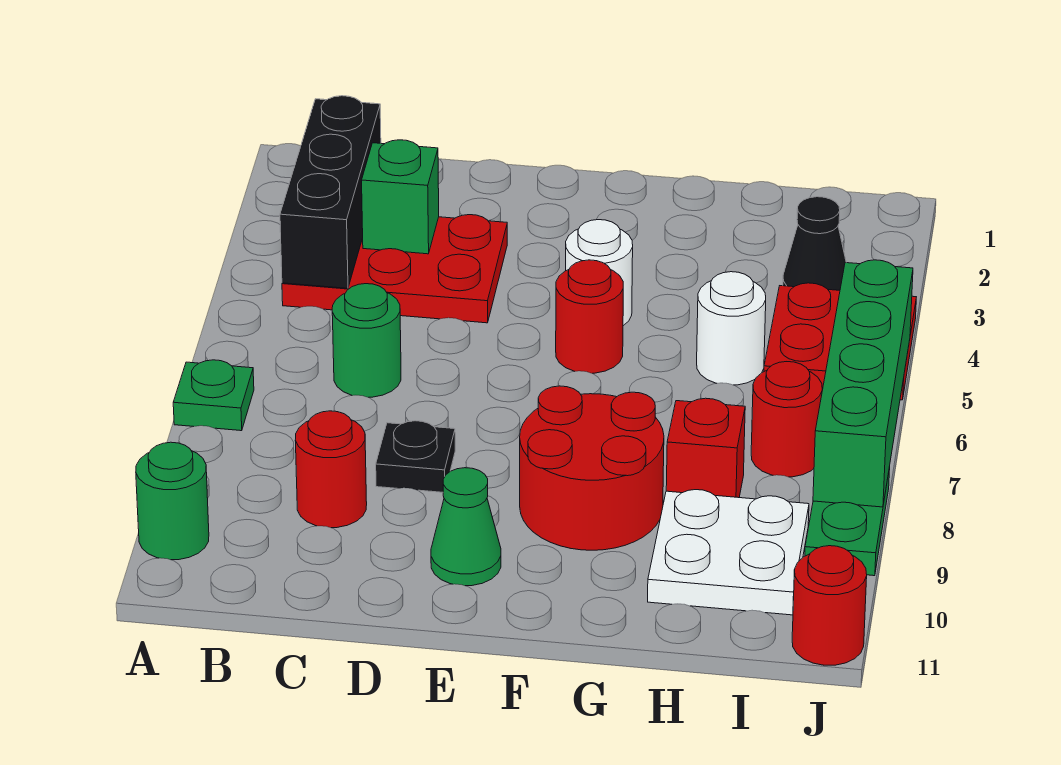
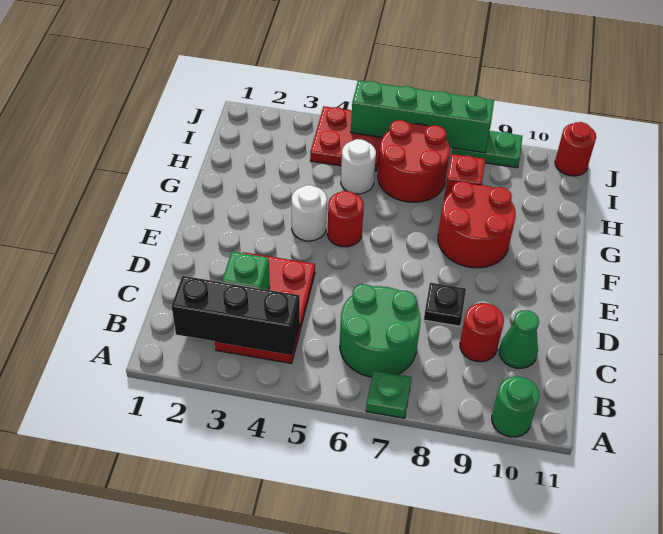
green 1x1 round brick [332,284,401,397] -> green 2x2 round brick [340,284,421,377]
green 1x1 cone [431,468,501,586] -> green 1x1 cone moved to [499,310,539,368]
white 2x2 plate [648,490,809,615] -> none
black 1x1 cone [783,197,846,290] -> none
red 1x1 round brick [751,362,822,477] -> red 2x2 round brick [378,120,450,202]

